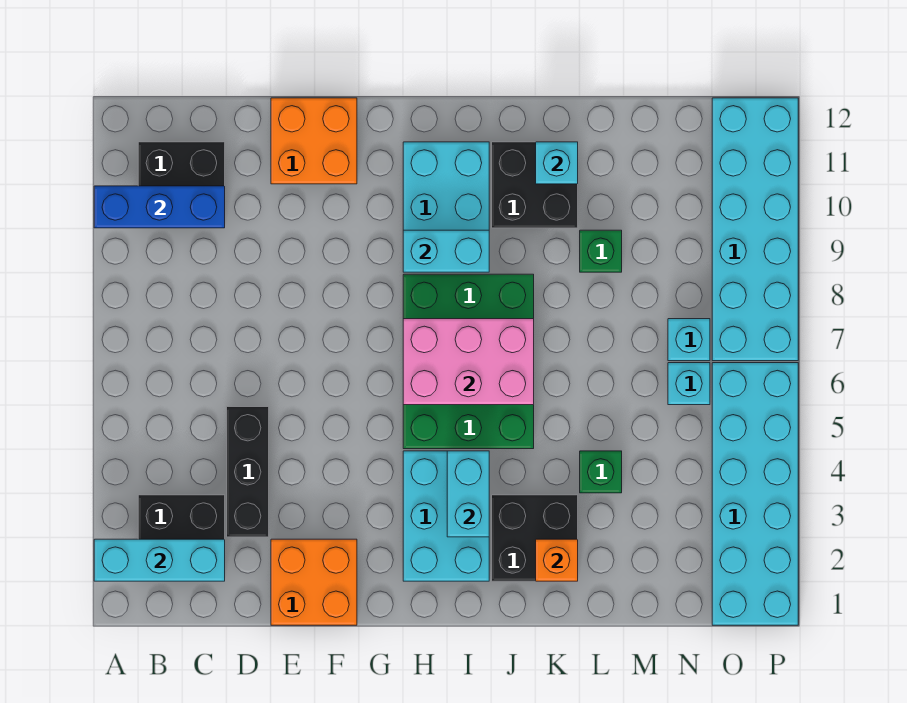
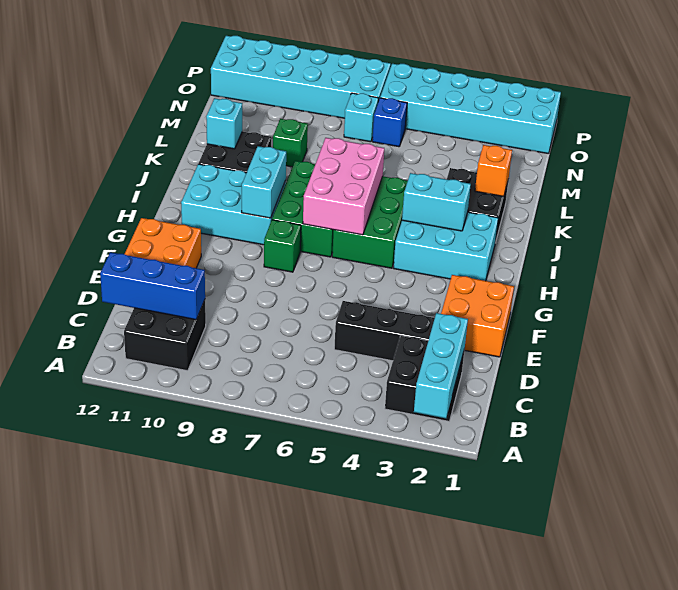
blue 1x3 brick [94,186,225,228] -> blue 1x3 brick turned to [100,252,205,320]
green 1x1 brick [580,451,622,493] -> green 1x1 brick moved to [264,220,301,272]
cyan 1x1 brick [668,363,710,405] -> blue 1x1 brick [372,98,407,147]

